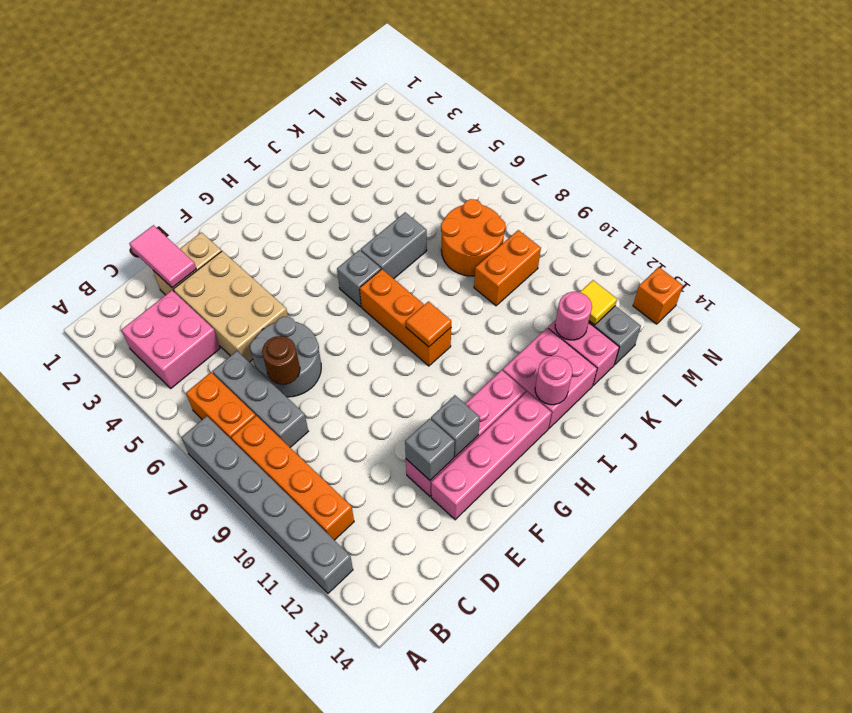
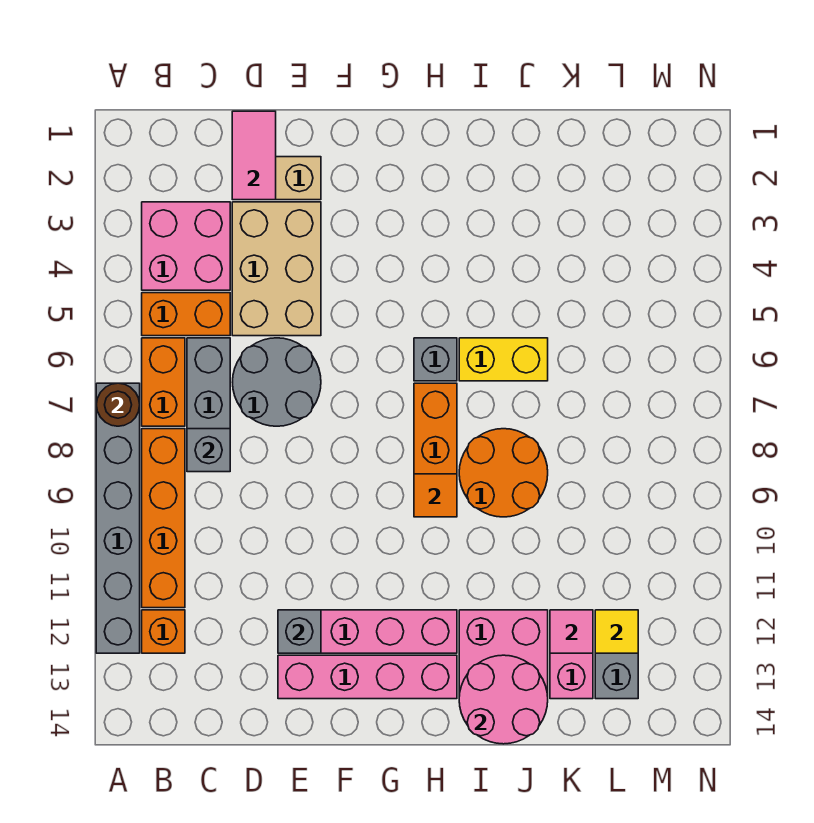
brown 1x1 round brick [262,336,300,385] -> brown 1x1 round brick moved to [96,383,140,426]
grey 1x1 brick [431,395,480,457] -> grey 1x1 brick moved to [187,429,230,472]
grey 1x2 brick [361,212,427,279] -> yellow 1x2 brick [459,338,548,381]
pink 1x1 round brick [535,356,572,405] -> pink 2x2 round brick [459,655,548,744]
orange 2x2 round brick [441,199,505,276] -> orange 2x2 round brick moved to [459,429,548,517]
orange 1x2 brick [474,230,541,306] -> orange 1x2 brick moved to [142,293,230,336]
pink 1x1 round brick [555,292,592,340] -> pink 1x1 tile [550,610,593,653]
orange 1x1 brick [633,267,683,324] -> orange 1x1 brick moved to [142,610,185,653]

